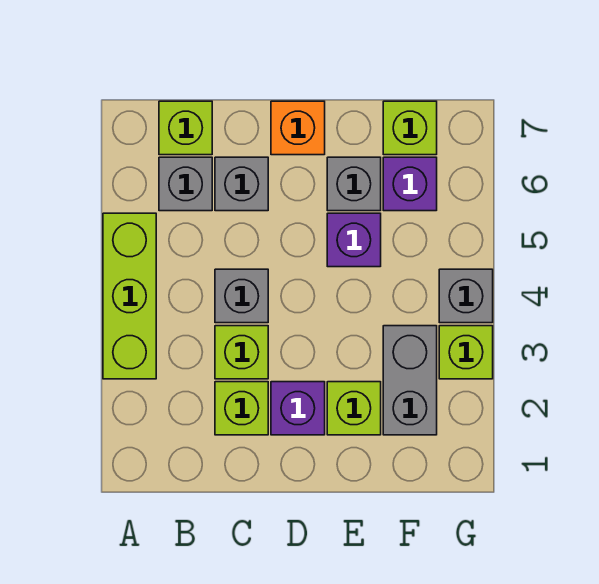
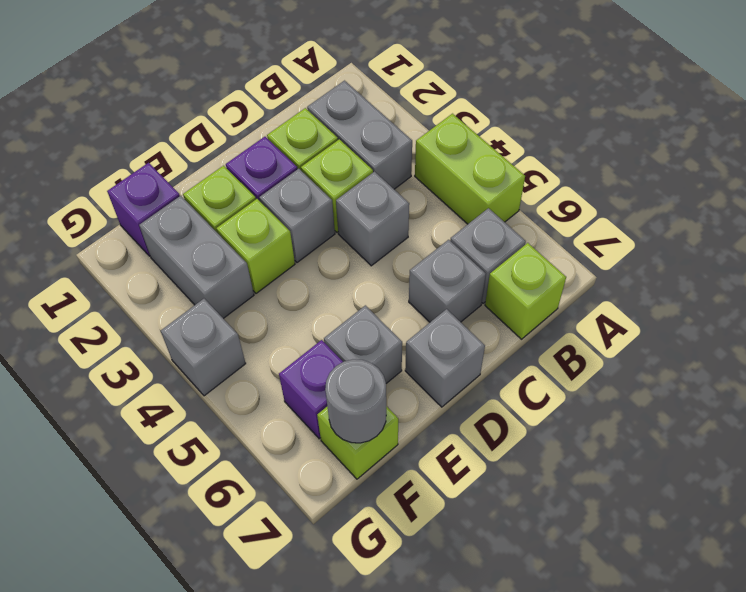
lime 1x3 brick [103,213,156,379] -> lime 1x2 brick [415,114,525,224]
none -> grey 1x2 brick [307,81,412,189]
none -> grey 1x1 brick [259,169,335,262]
orange 1x1 brick [271,101,325,155] -> grey 1x1 brick [405,309,485,407]
purple 1x1 brick [327,213,381,267] -> purple 1x1 brick moved to [107,163,180,256]
none -> grey 1x1 round brick [325,359,386,443]
lime 1x1 brick [439,326,493,379] -> lime 1x1 brick moved to [216,199,295,293]

